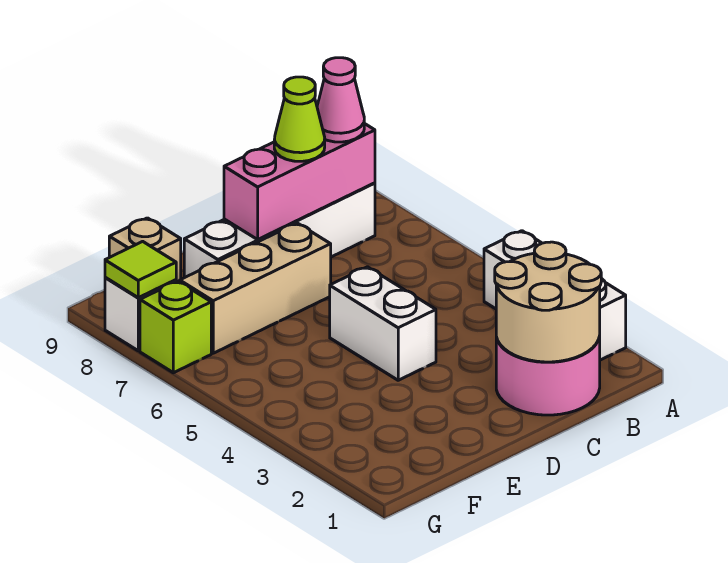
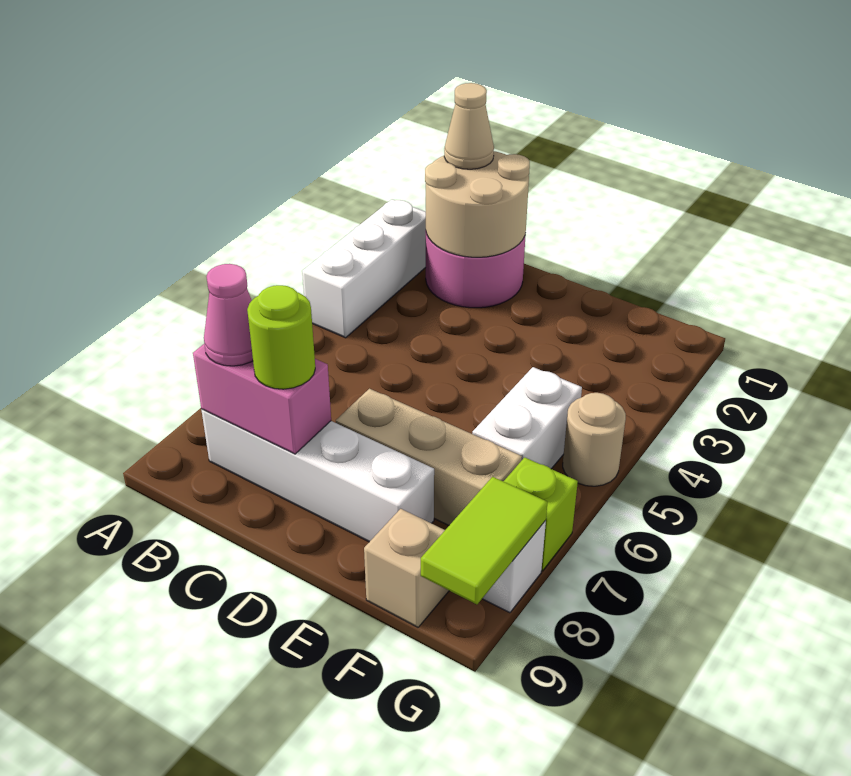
none -> tan 1x1 cone [444,83,494,169]
pink 1x3 brick [224,123,375,239] -> pink 1x2 brick [193,344,331,454]
lime 1x1 cone [274,77,325,161] -> lime 1x1 round brick [247,285,315,389]
white 1x2 brick [330,267,436,380] -> white 1x2 brick moved to [472,367,582,469]
none -> tan 1x1 round brick [563,393,626,486]
lime 1x1 tile [105,241,176,298] -> lime 1x2 tile [421,477,548,604]

